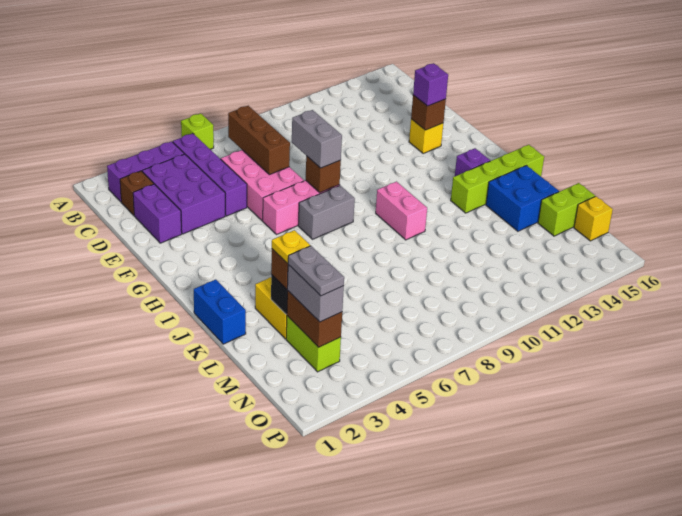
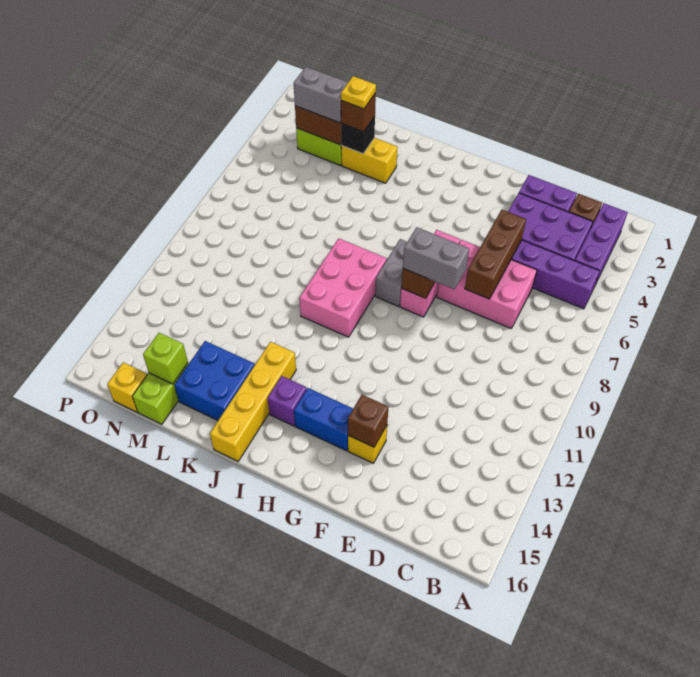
lime 1x1 brick [181,113,214,149] -> lime 1x1 brick moved to [143,333,188,384]
brown 1x3 brick [228,106,290,175] -> brown 1x3 brick turned to [465,210,526,299]
purple 1x1 brick [413,63,448,106] -> none
pink 1x2 brick [376,182,427,240] -> pink 2x3 brick [299,238,387,337]
blue 1x2 brick [194,280,246,344] -> blue 1x2 brick moved to [294,388,353,451]
lime 1x4 brick [451,145,544,213] -> yellow 1x4 brick [210,342,296,461]
grey 1x2 plate [288,246,344,296] -> none

